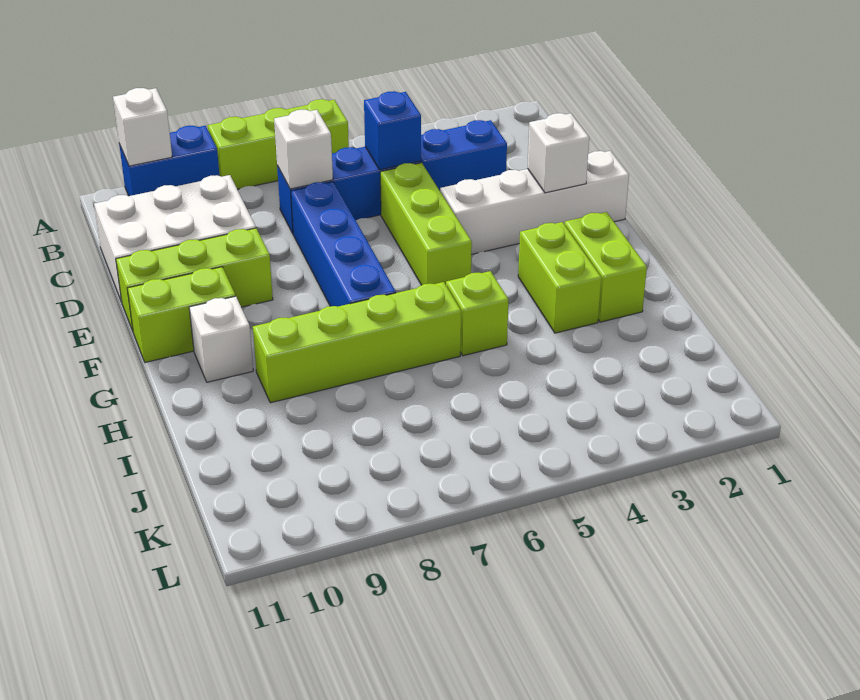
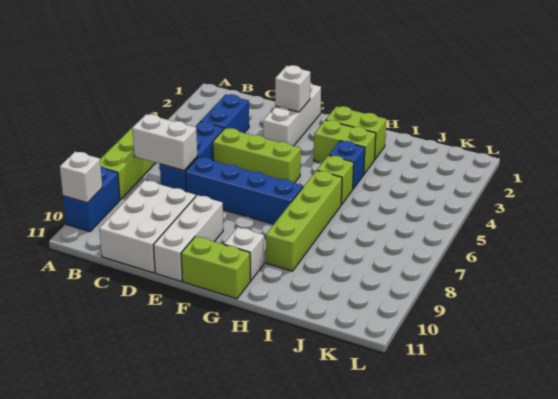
blue 1x1 brick [364,91,421,170] -> blue 1x1 brick moved to [329,141,365,189]
white 1x1 brick [274,110,333,189] -> white 1x2 brick [132,114,197,170]
white 1x4 brick [440,151,629,255] -> white 1x3 brick [263,82,321,146]
lime 1x3 brick [116,228,273,331] -> white 1x3 brick [153,195,223,281]
lime 1x2 brick [127,267,236,363] -> lime 1x2 brick turned to [181,236,251,299]

